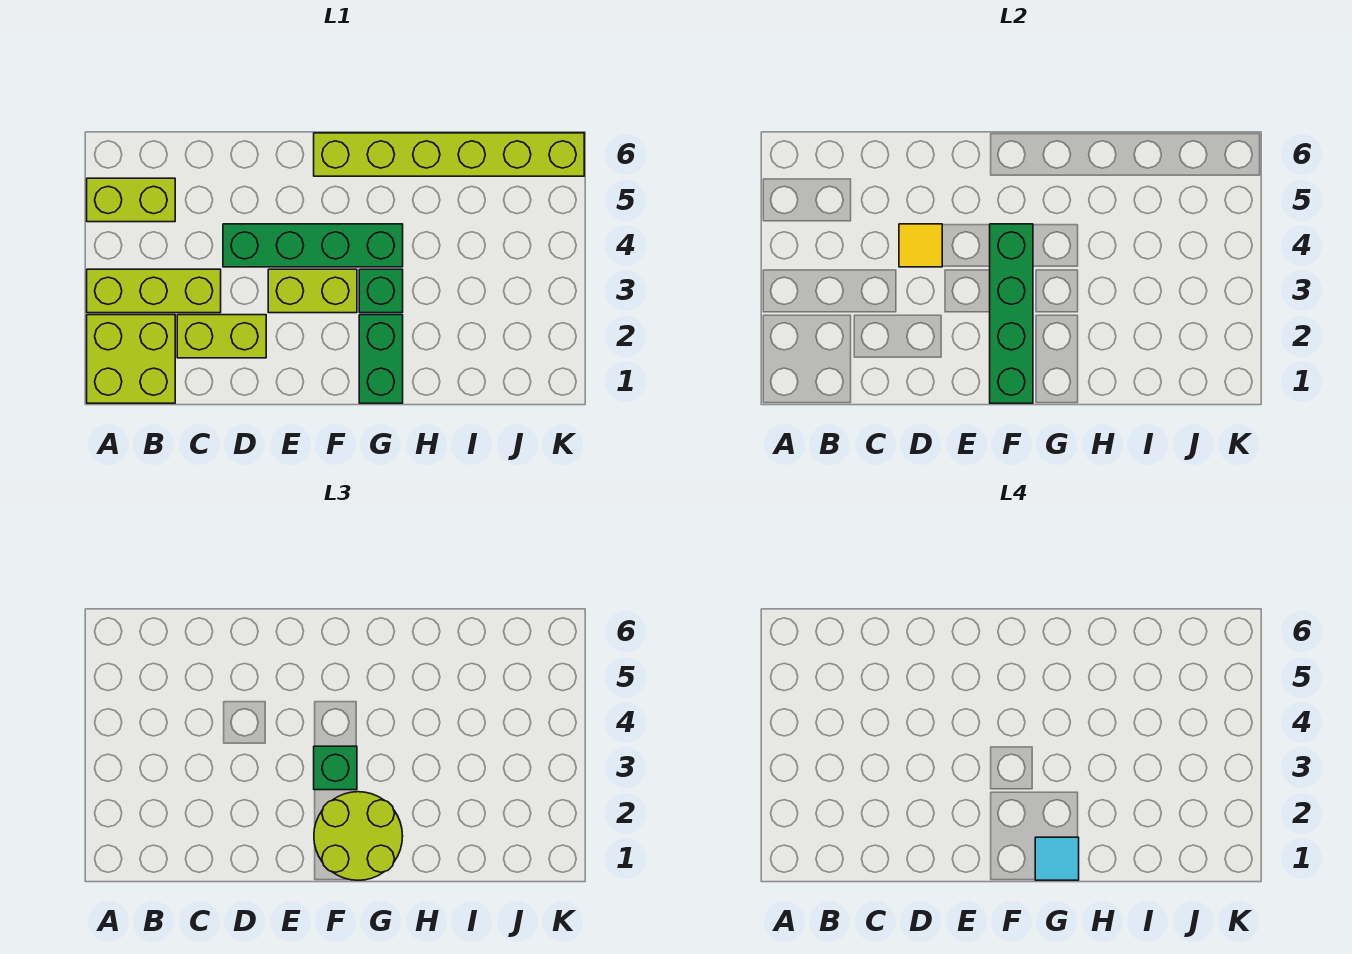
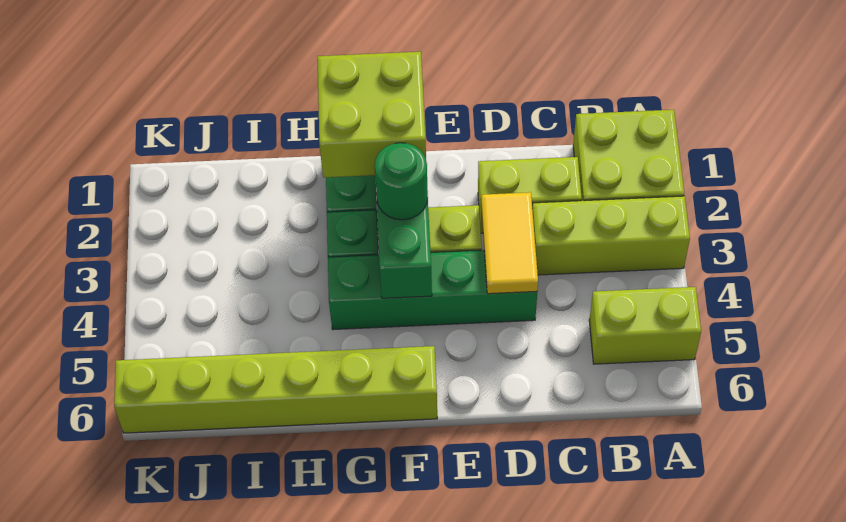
yellow 1x1 tile [899,224,942,267] -> yellow 1x2 tile [481,192,538,294]
lime 2x2 round brick [314,792,403,880] -> lime 2x2 brick [317,52,426,177]
green 1x1 brick [314,746,357,790] -> green 1x1 round brick [375,143,428,220]
cyan 1x1 tile [1035,837,1079,880] -> none

